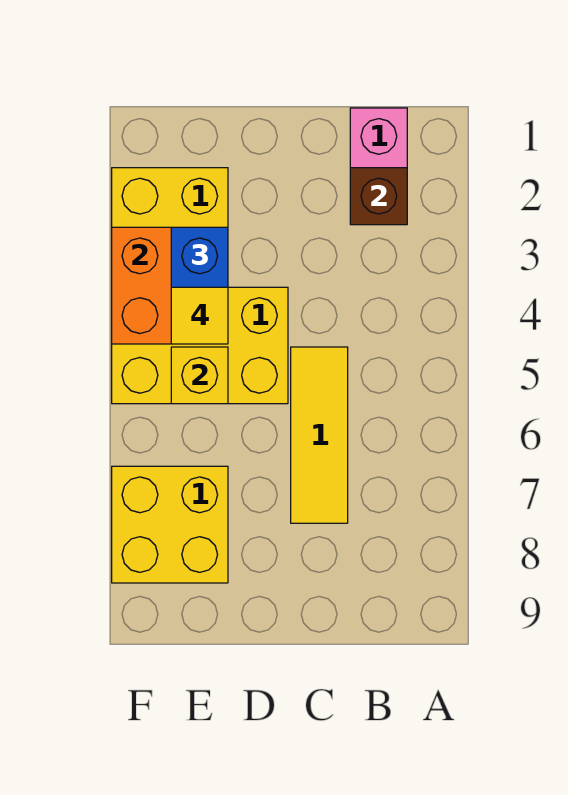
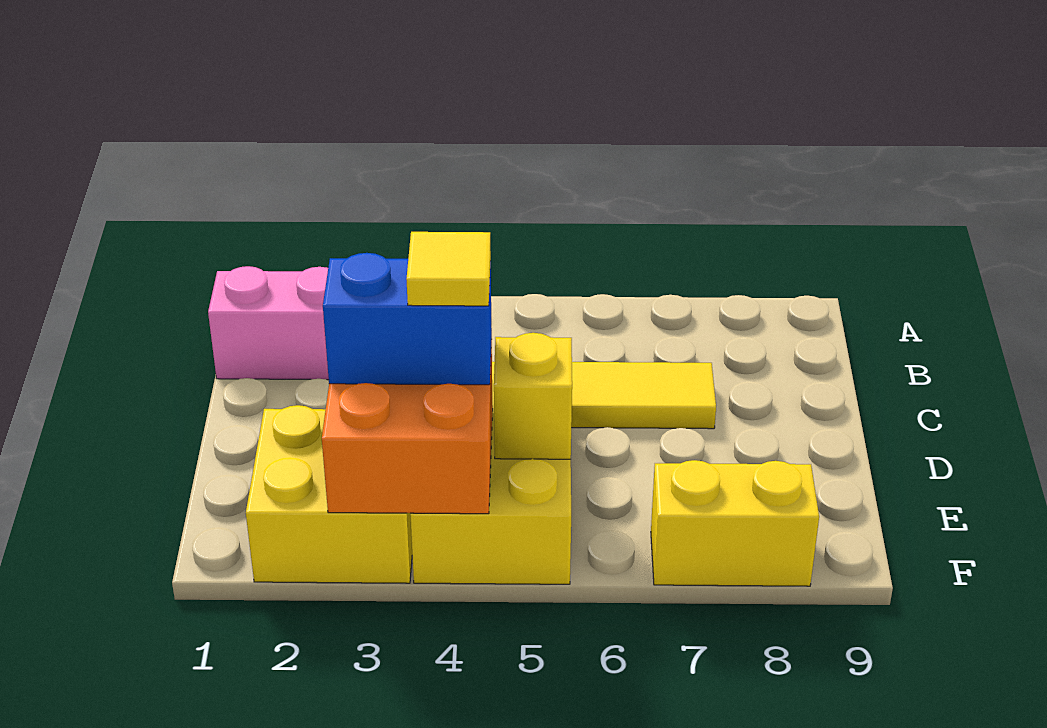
brown 1x1 brick [350,168,407,225] -> none
yellow 2x2 brick [112,466,228,583] -> yellow 1x2 brick [651,460,819,586]

